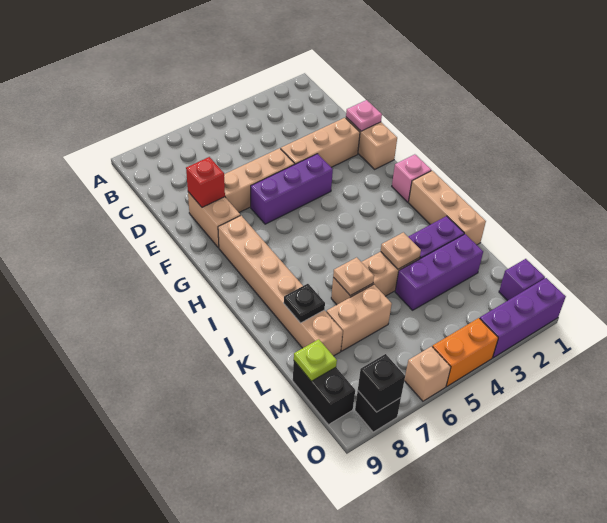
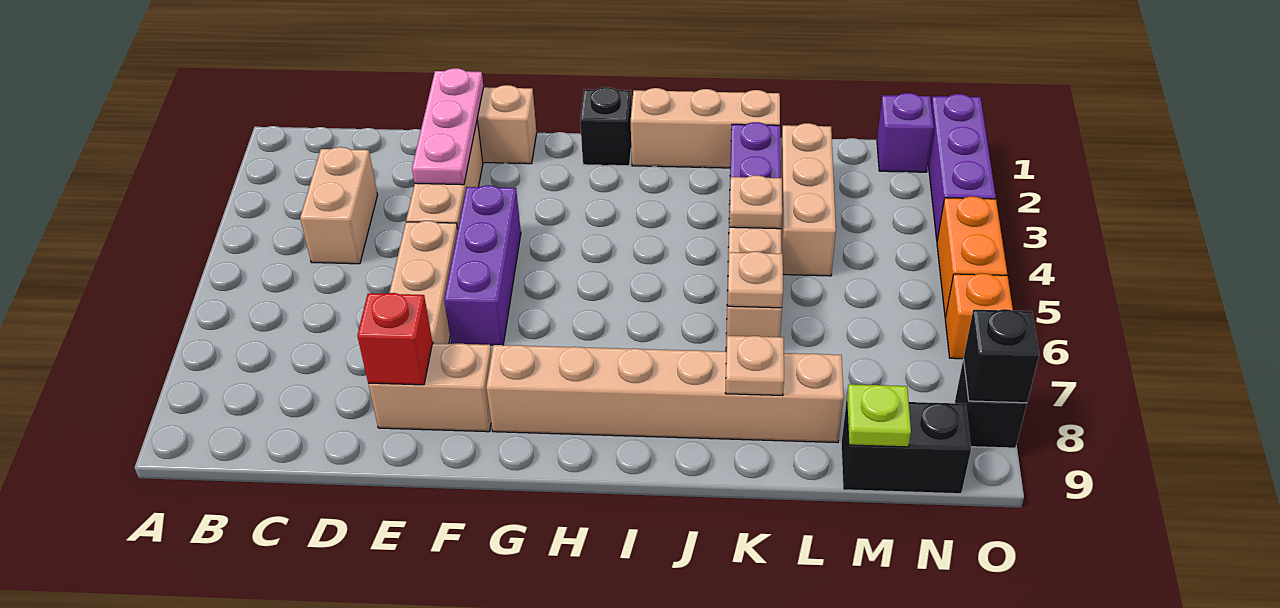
pink 1x1 plate [346,100,382,131] -> pink 1x3 plate [412,68,483,185]
pink 1x1 brick [392,154,431,202] -> black 1x1 brick [580,87,632,166]
black 1x1 plate [284,284,325,323] -> tan 1x1 plate [725,336,784,396]
purple 1x3 brick [395,234,483,310] -> tan 1x3 brick [780,123,836,276]
tan 1x2 brick [326,285,392,351] -> tan 1x2 brick moved to [300,147,378,264]
tan 1x1 brick [404,346,451,401] -> orange 1x1 brick [945,273,1013,359]

